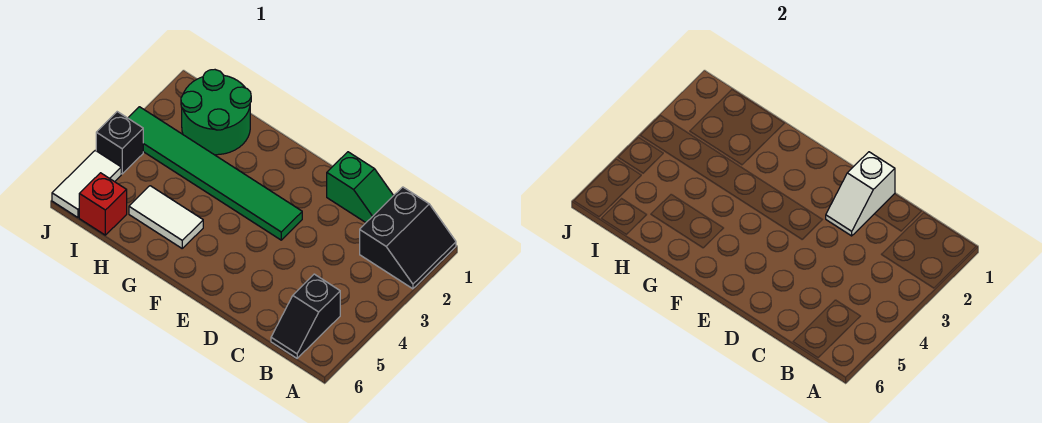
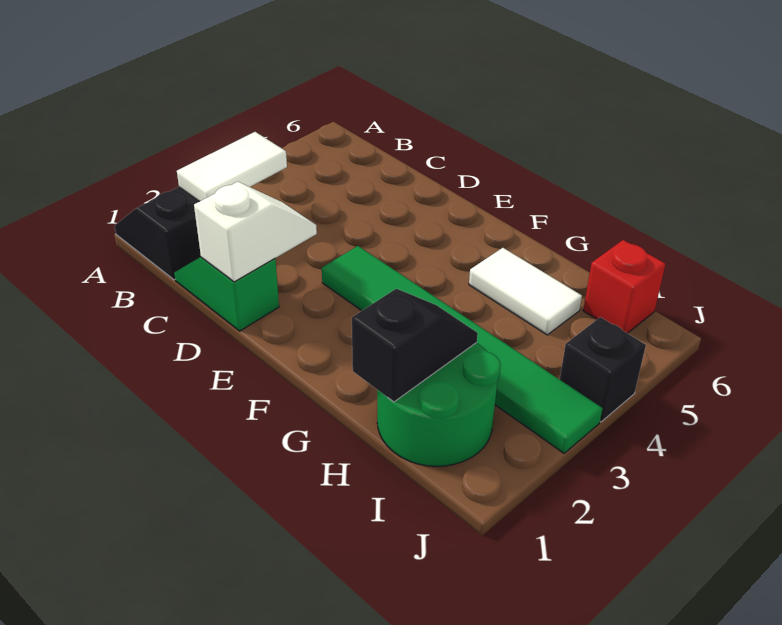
black 1x2 slope [271,274,340,358] -> black 1x2 slope moved to [352,289,478,402]
white 1x2 tile [52,150,121,217] -> white 1x2 tile moved to [177,132,287,202]

